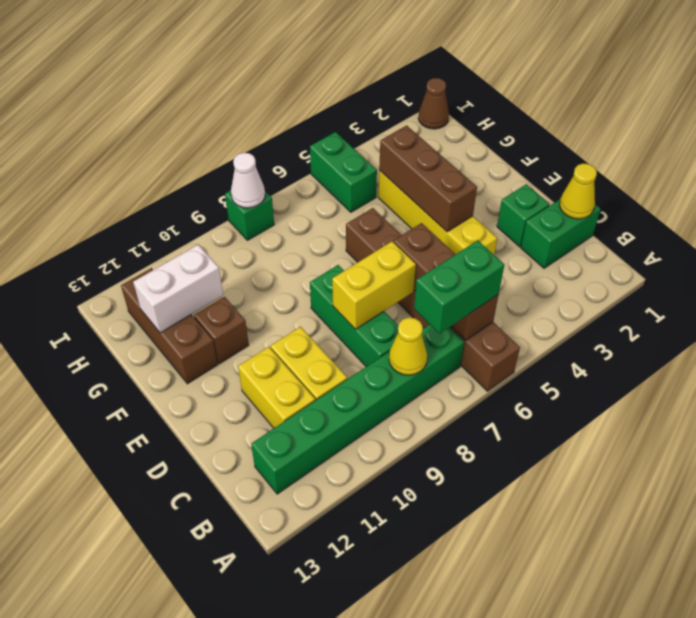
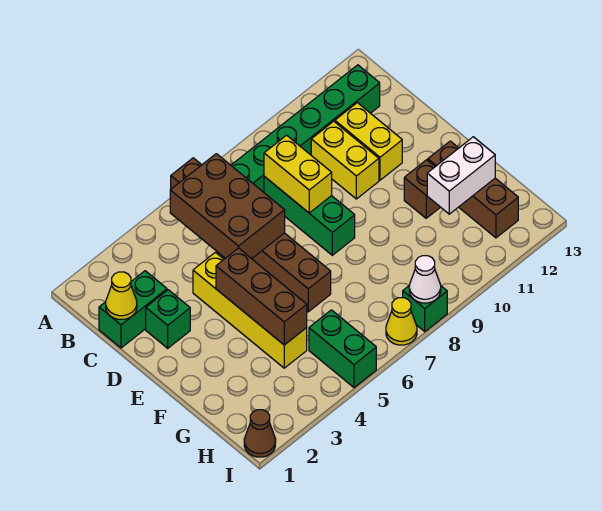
brown 1x3 brick [394,223,499,340] -> brown 2x3 brick [170,154,285,259]
green 1x2 brick [414,240,504,334] -> none
yellow 1x1 cone [389,318,427,375] -> yellow 1x1 cone moved to [386,298,417,345]
yellow 1x2 brick [332,242,416,329] -> yellow 1x2 brick turned to [264,135,332,213]

